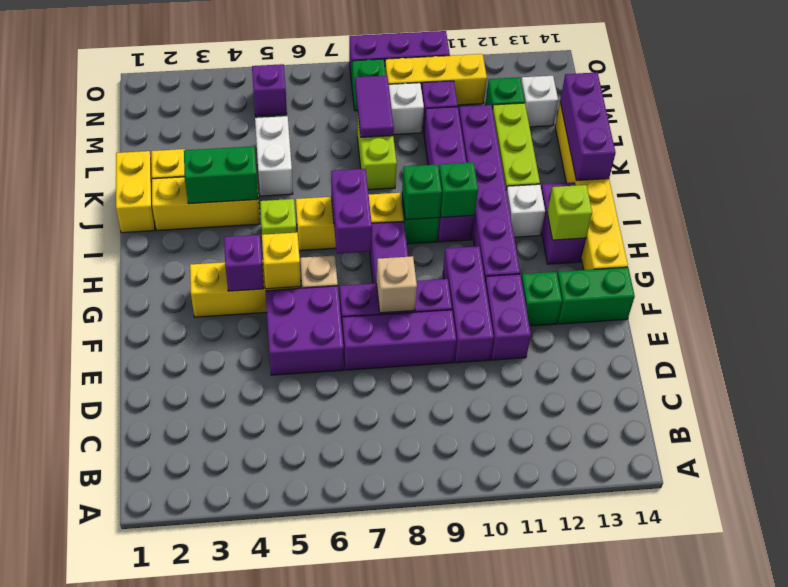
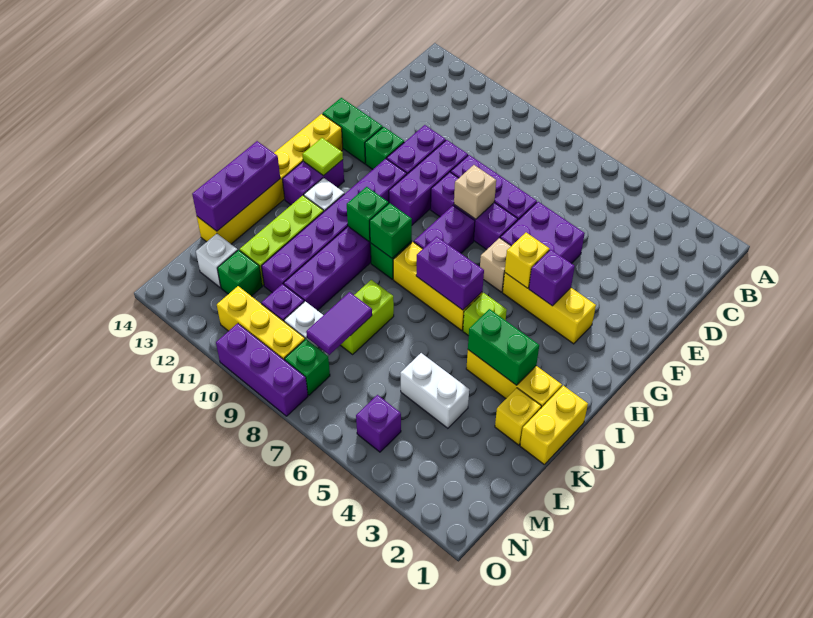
purple 1x2 brick [331,169,372,254] -> purple 1x2 brick turned to [416,236,484,310]
lime 1x1 brick [547,185,592,240] -> lime 1x1 tile [302,138,343,176]
white 1x2 brick [255,116,293,196] -> white 1x2 brick turned to [400,353,469,428]

